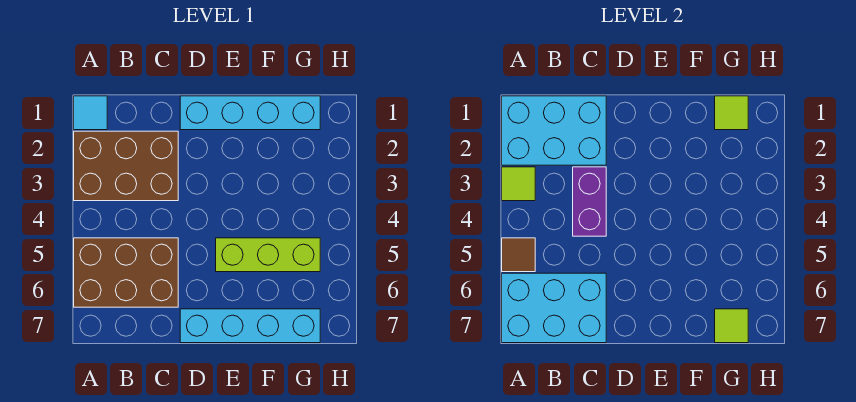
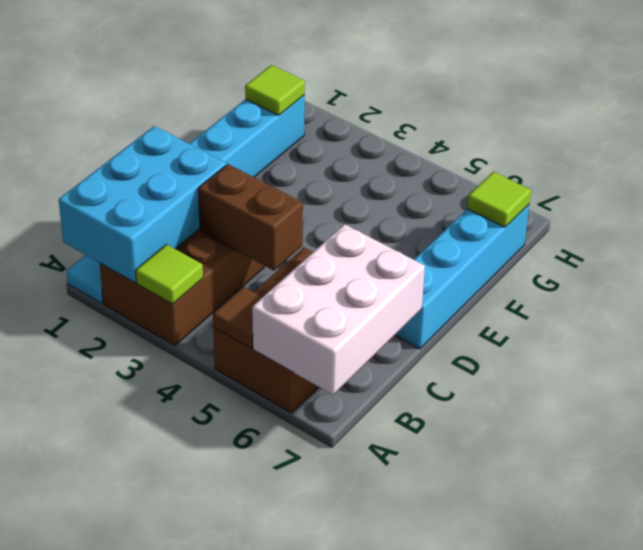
cyan 2x3 brick [502,273,606,343] -> white 2x3 brick [252,224,425,395]
purple 1x2 brick [573,167,606,236] -> brown 1x2 brick [198,164,303,271]
lime 1x3 brick [216,238,320,272] -> none

